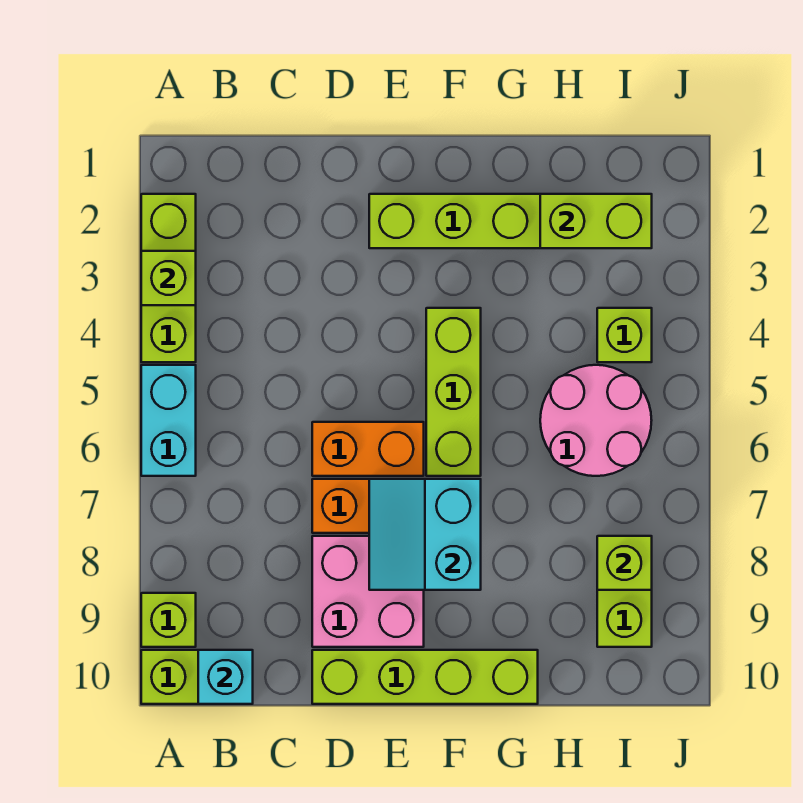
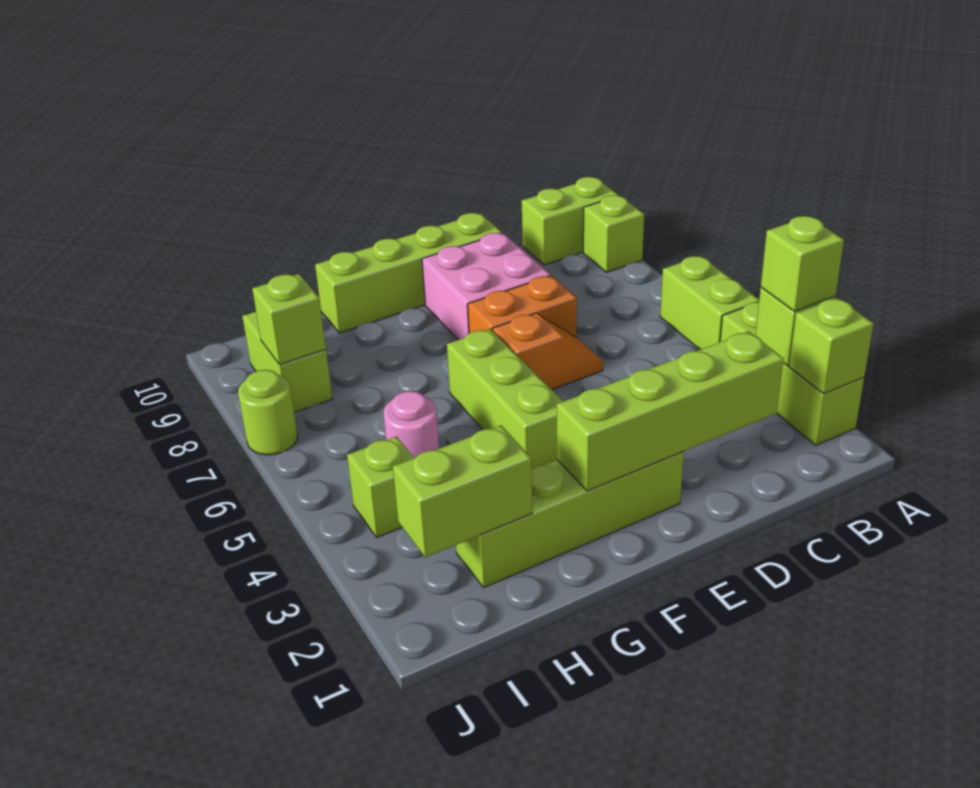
none -> lime 1x1 brick [789,298,874,394]
none -> lime 1x1 brick [761,216,844,311]
cyan 1x2 brick [141,365,196,476] -> lime 1x2 brick [660,256,759,350]
cyan 1x1 brick [198,650,253,704] -> none
none -> lime 1x4 brick [557,331,784,491]
orange 1x2 brick [312,422,424,476] -> orange 1x2 slope [492,313,603,390]
cyan 2x2 slope [369,479,481,590] -> none
pink 2x2 round brick [540,365,652,476] -> pink 1x1 round brick [384,391,439,458]
none -> lime 1x1 round brick [238,370,298,455]

